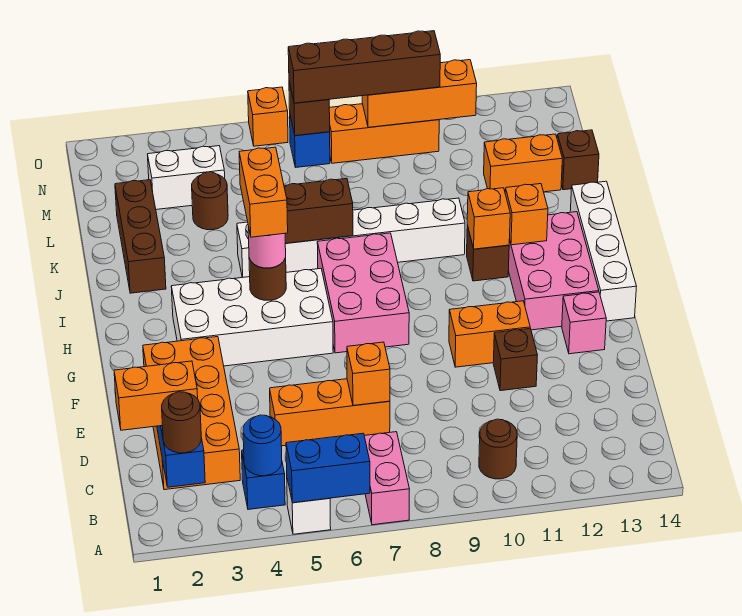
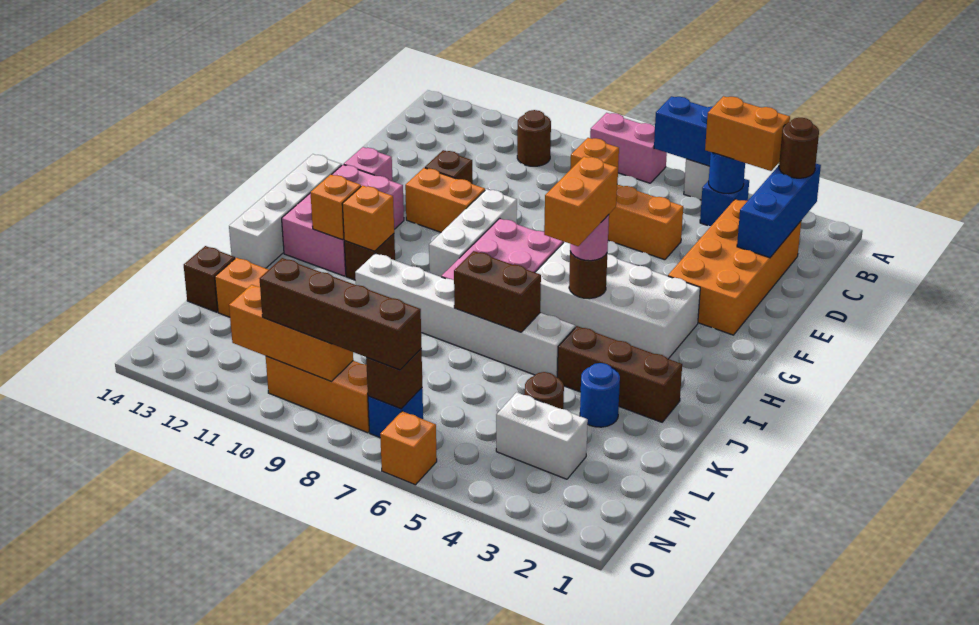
pink 1x2 brick [364,432,410,525] -> pink 1x2 brick turned to [590,113,667,183]
orange 1x2 brick [114,361,198,430] -> orange 1x2 brick moved to [705,96,790,171]
none -> white 1x3 brick [429,189,517,277]
brown 1x3 brick [115,180,166,293] -> brown 1x3 brick turned to [557,326,682,422]
none -> blue 1x1 round brick [580,363,620,427]

